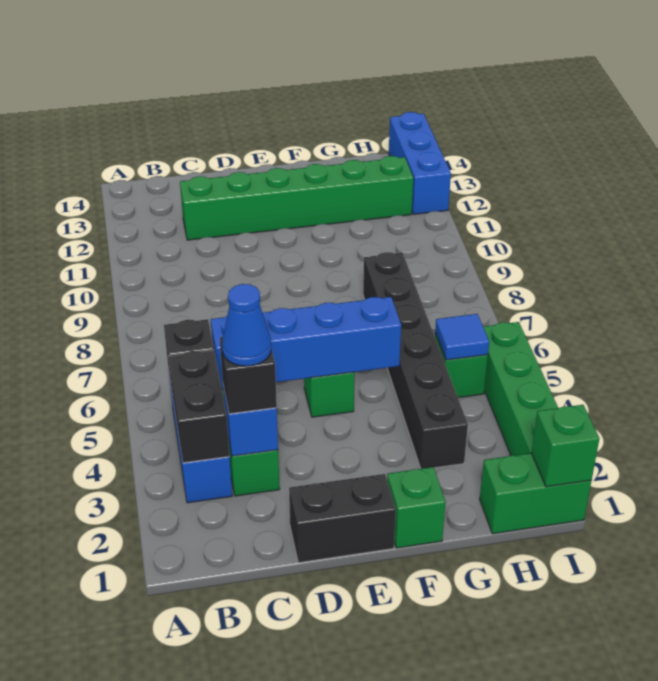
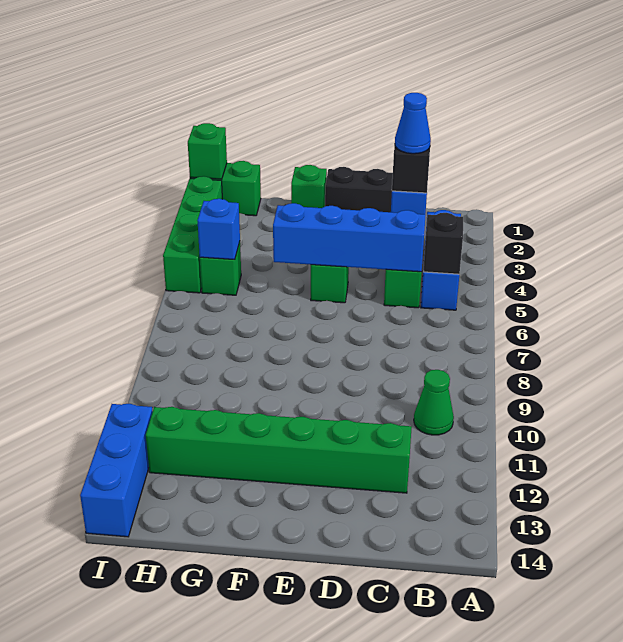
black 1x2 brick [168,350,229,463] -> none
none -> green 1x1 cone [414,370,454,435]
black 1x6 brick [363,252,468,469] -> none
blue 1x1 tile [435,314,489,360] -> blue 1x1 brick [197,199,240,260]

